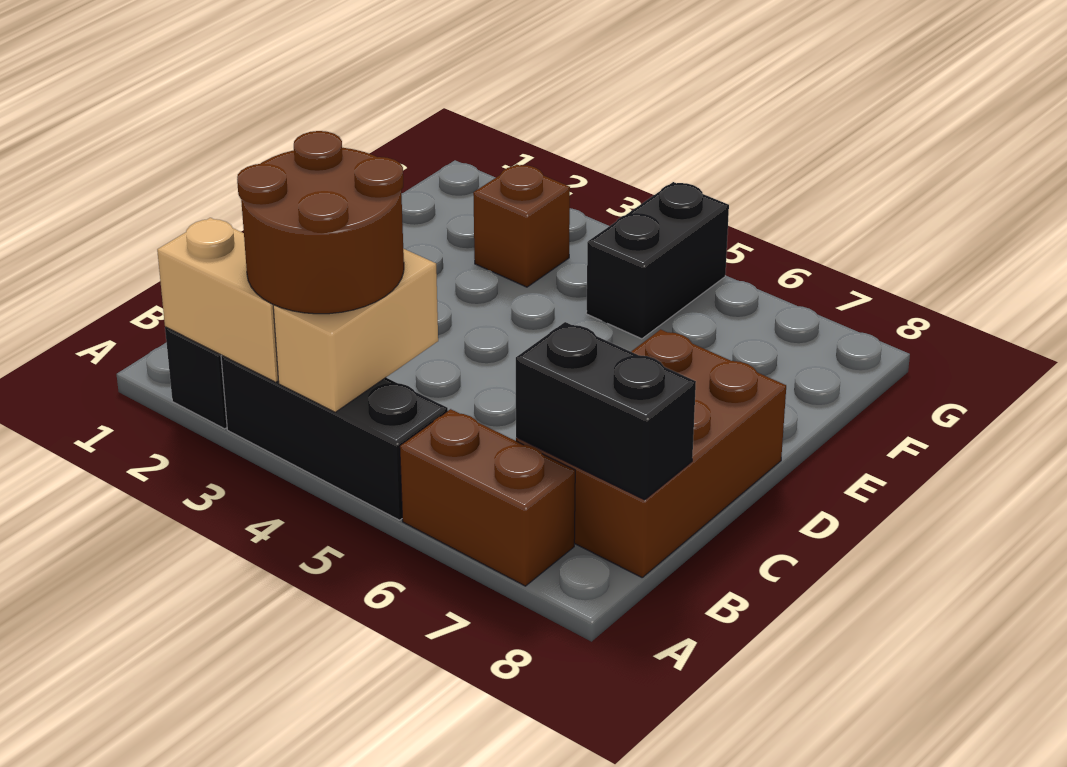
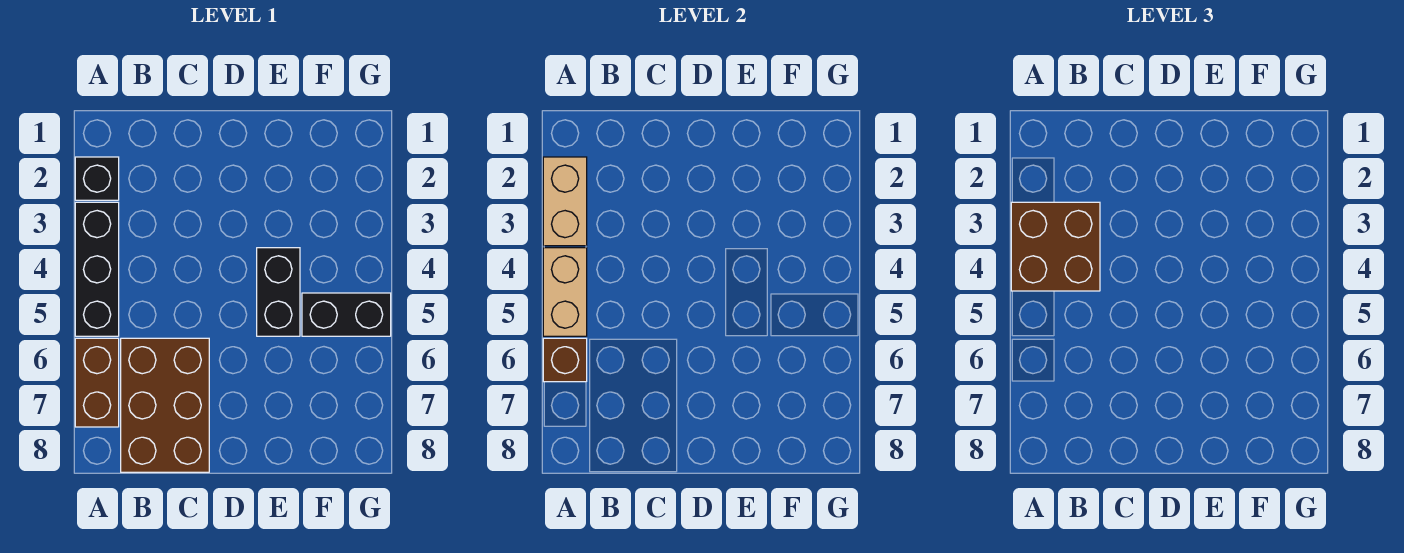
brown 2x2 round brick [237,131,404,314] -> brown 2x2 brick [1011,202,1100,291]
tan 1x2 brick [273,249,438,412] -> tan 1x2 brick turned to [543,248,587,336]
brown 2x3 brick [516,329,786,577] -> brown 2x3 brick turned to [121,338,209,472]
black 1x2 brick [516,322,696,500] -> black 1x2 brick moved to [257,248,300,336]
brown 1x1 brick [473,164,570,287] -> brown 1x1 brick moved to [543,338,587,382]

